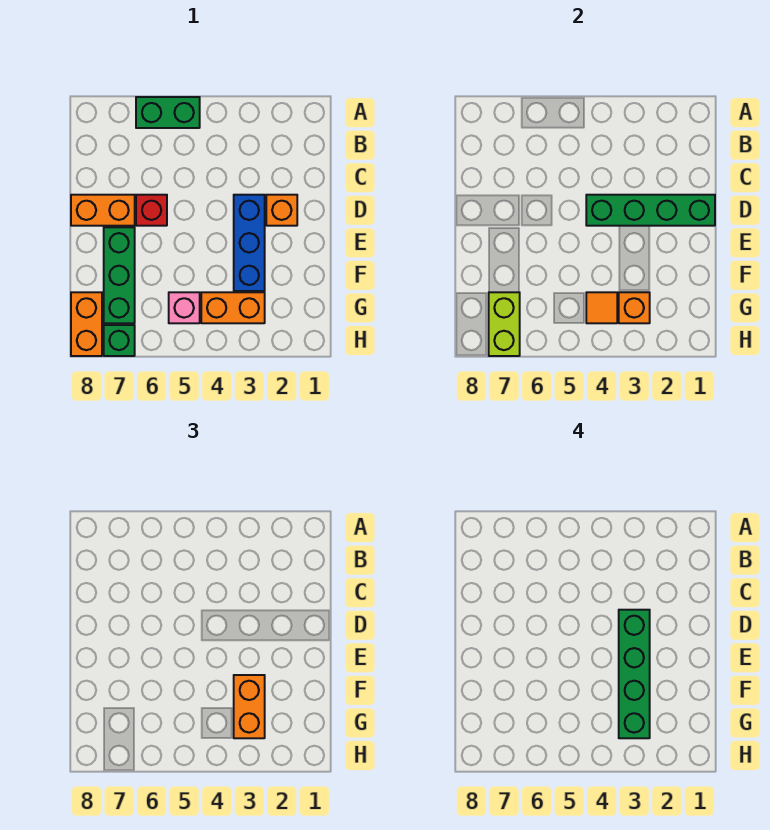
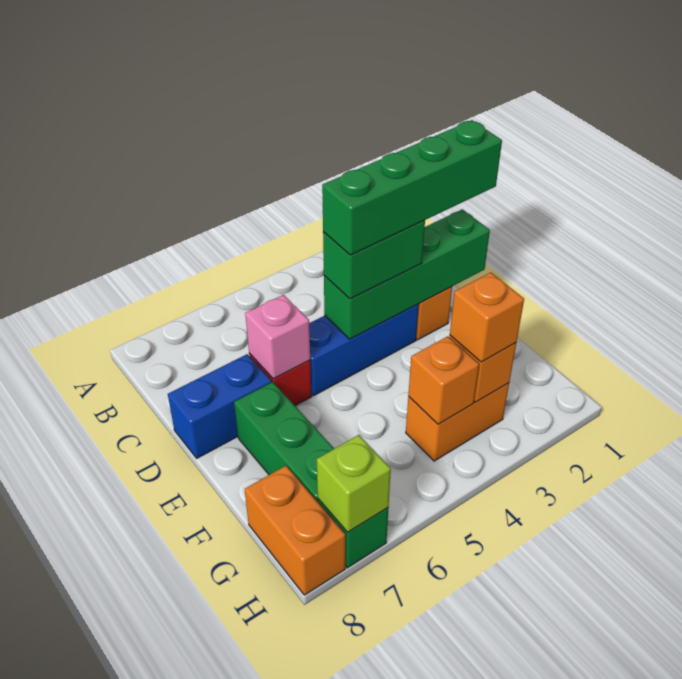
green 1x2 brick [136,97,200,128] -> green 1x2 brick moved to [323,220,425,299]
blue 1x3 brick [234,195,265,291] -> blue 1x3 brick turned to [309,304,419,396]
green 1x4 brick [619,610,650,738] -> green 1x4 brick turned to [322,120,502,255]
orange 1x2 brick [71,195,135,226] -> blue 1x2 brick [168,354,271,458]
orange 1x2 brick [234,675,265,738] -> orange 1x1 brick [450,273,524,362]
orange 1x1 tile [586,292,617,323] -> orange 1x1 brick [408,336,479,424]
pink 1x1 brick [169,292,200,323] -> pink 1x1 brick moved to [245,295,310,379]
lime 1x2 brick [489,292,520,356] -> lime 1x1 brick [317,435,391,532]

